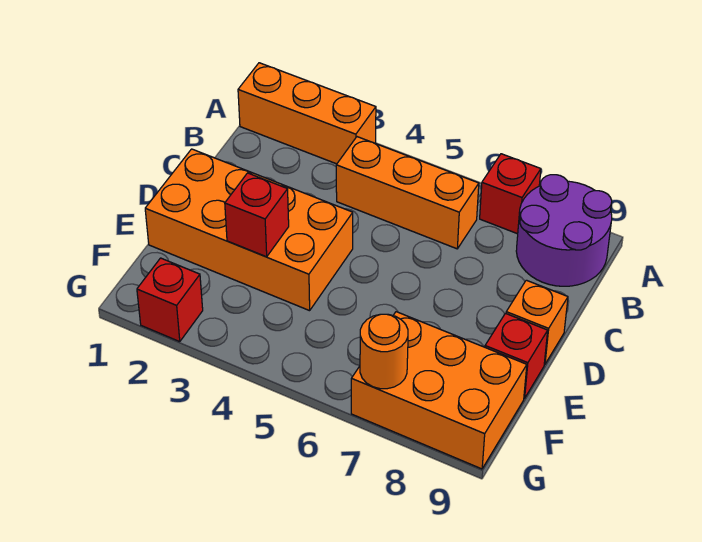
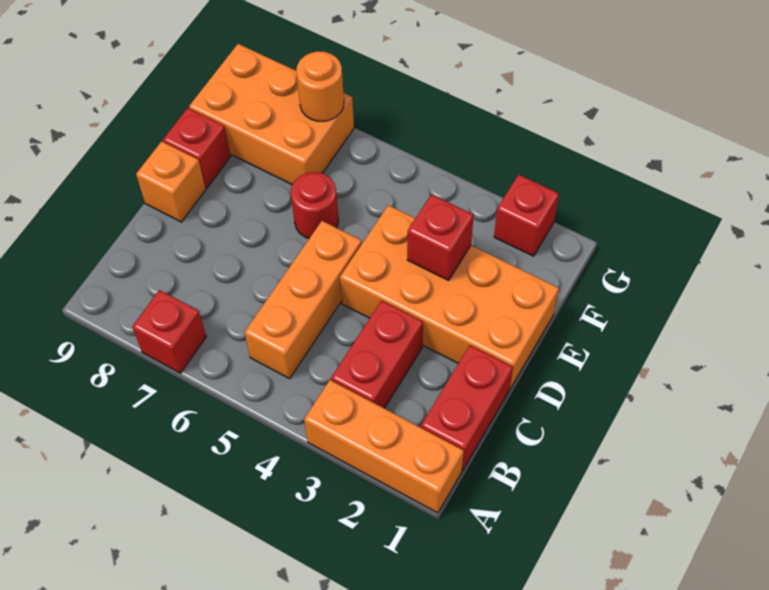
purple 2x2 round brick [516,175,612,286] -> none
none -> red 1x2 brick [421,345,513,471]
none -> red 1x2 brick [331,301,423,408]
orange 1x3 brick [336,137,479,249] -> orange 1x3 brick turned to [244,221,362,379]
none -> red 1x1 round brick [291,172,338,238]

